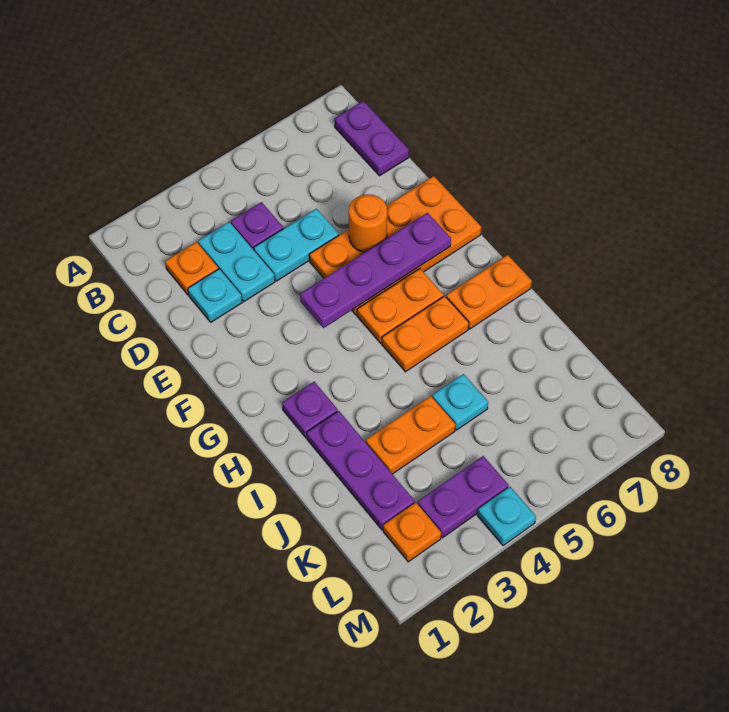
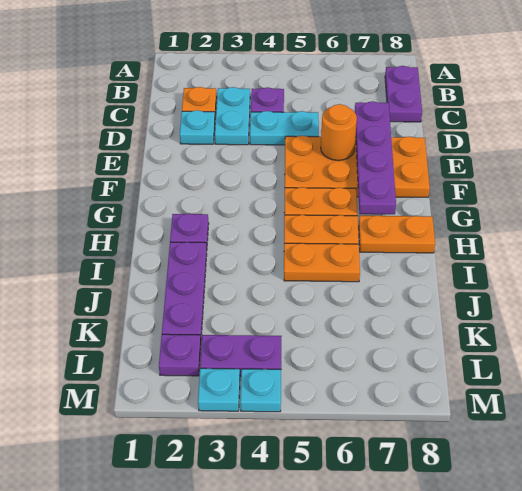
purple 1x4 plate [300,213,451,328] -> purple 1x4 plate turned to [355,101,396,214]
orange 1x2 plate [366,396,456,474] -> orange 1x2 plate moved to [284,243,360,282]
cyan 1x1 plate [432,374,488,430] -> cyan 1x1 plate moved to [198,368,240,411]
orange 1x1 plate [383,503,441,562] -> purple 1x1 plate [159,334,201,376]

